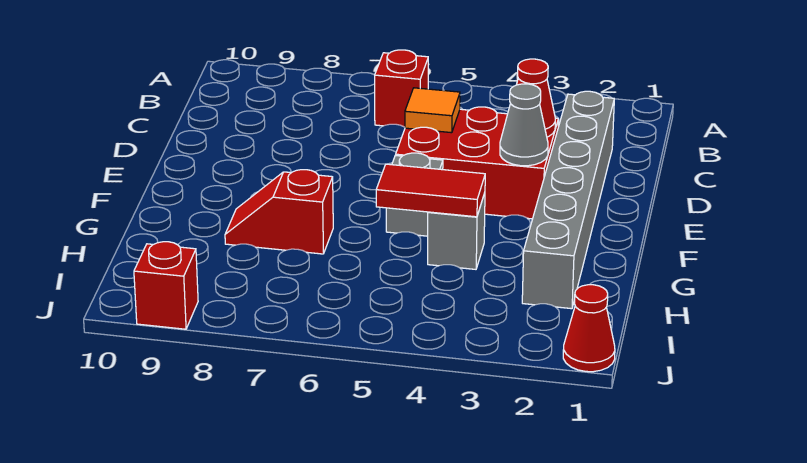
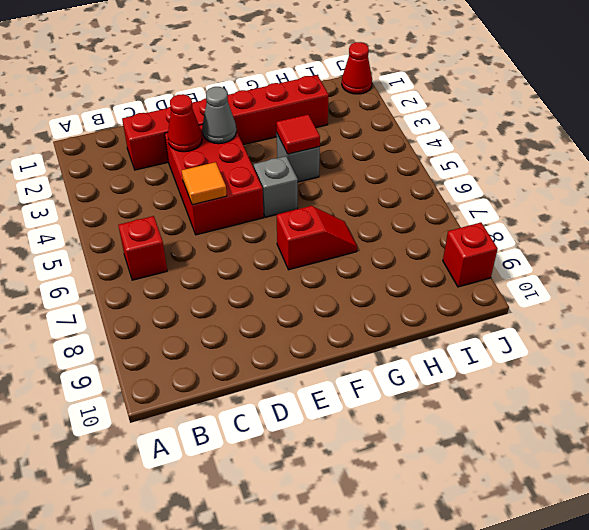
grey 1x6 brick [522,91,614,309] -> red 1x6 brick [122,75,329,170]
red 1x2 tile [376,164,485,217] -> red 1x1 tile [276,114,320,154]
red 1x2 slope [225,170,333,254] -> red 1x2 slope turned to [277,206,357,270]

